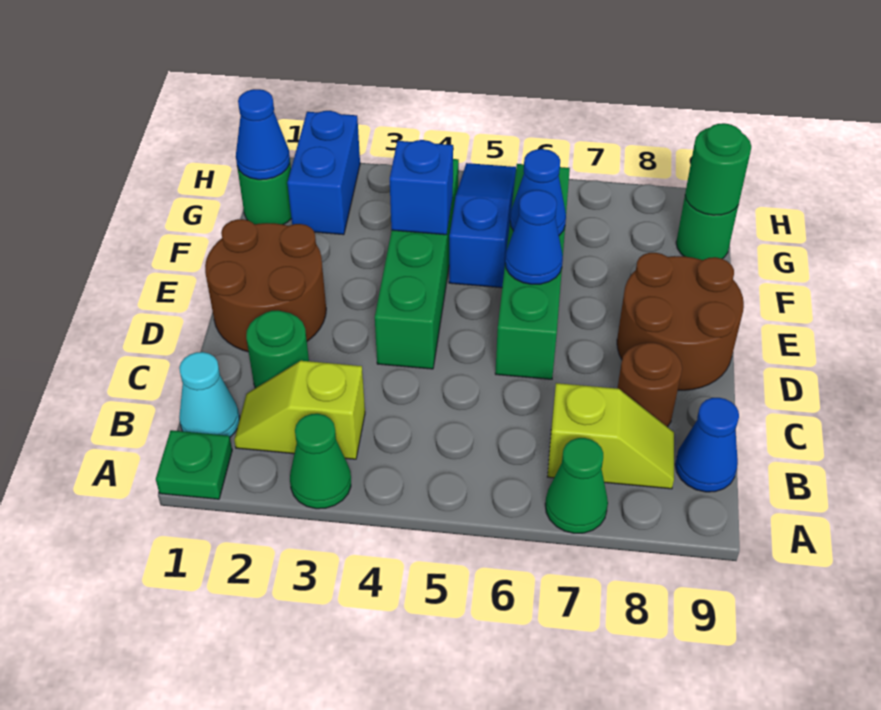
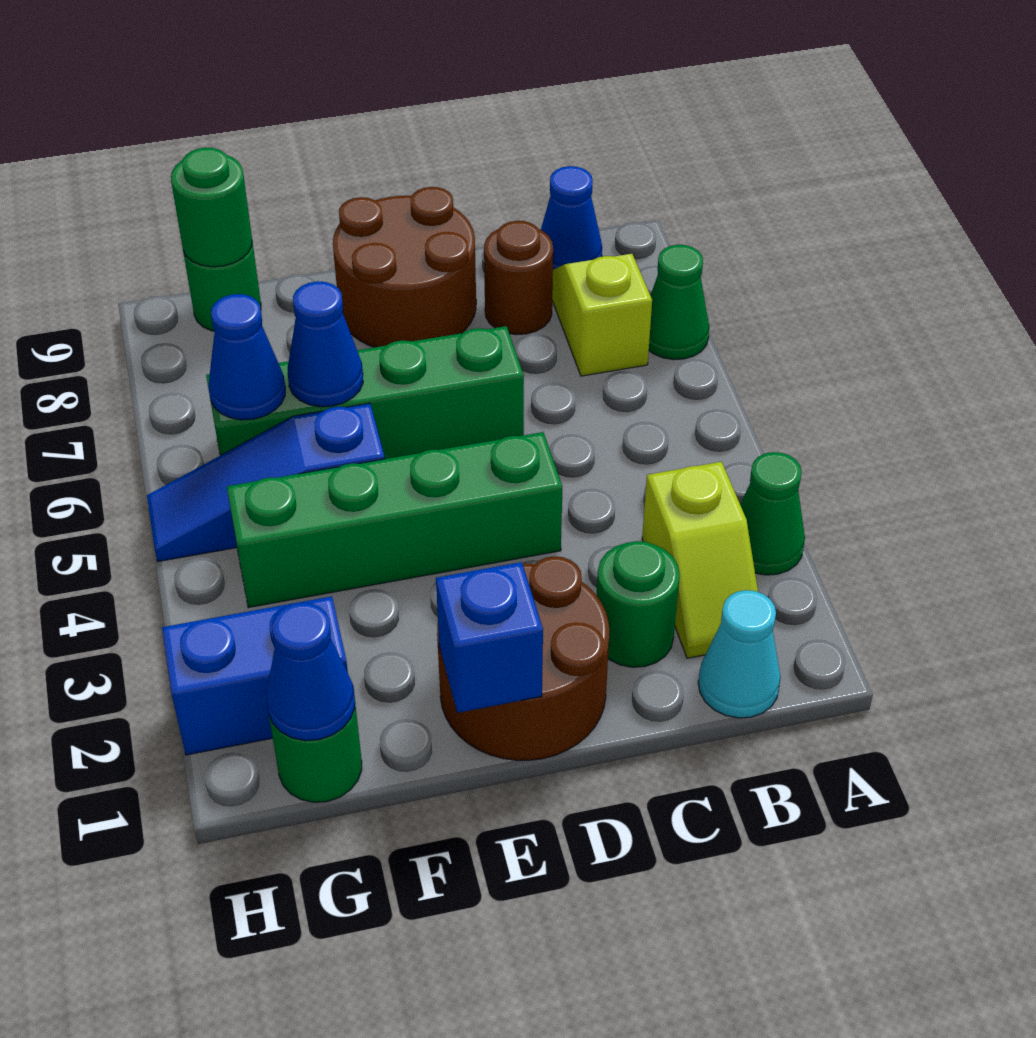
green 1x1 plate [156,430,232,499] -> none
blue 1x1 cone [505,190,563,284] -> blue 1x1 cone moved to [209,294,285,420]
blue 1x1 brick [390,140,453,235] -> blue 1x1 brick moved to [436,562,543,713]

